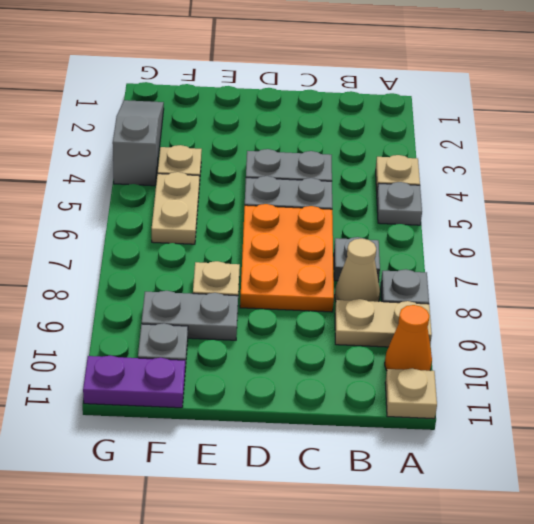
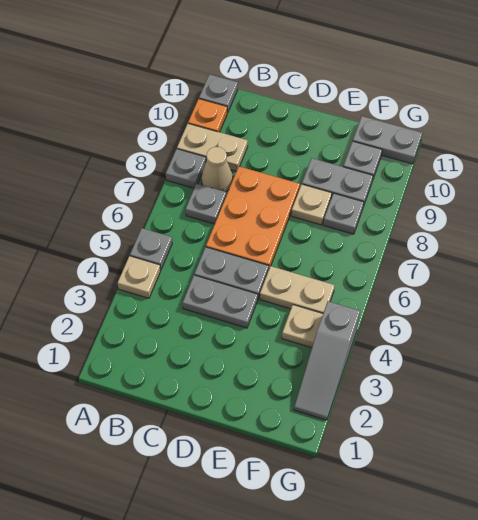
orange 1x1 cone [385,305,432,371] -> orange 1x1 plate [188,99,227,132]
tan 1x1 plate [385,368,437,419] -> grey 1x1 plate [199,74,238,113]
tan 1x2 plate [152,172,199,244] -> tan 1x2 plate turned to [260,266,335,313]
none -> grey 1x1 plate [323,193,364,234]
purple 1x2 plate [83,355,185,408] -> grey 1x2 plate [353,116,422,164]

